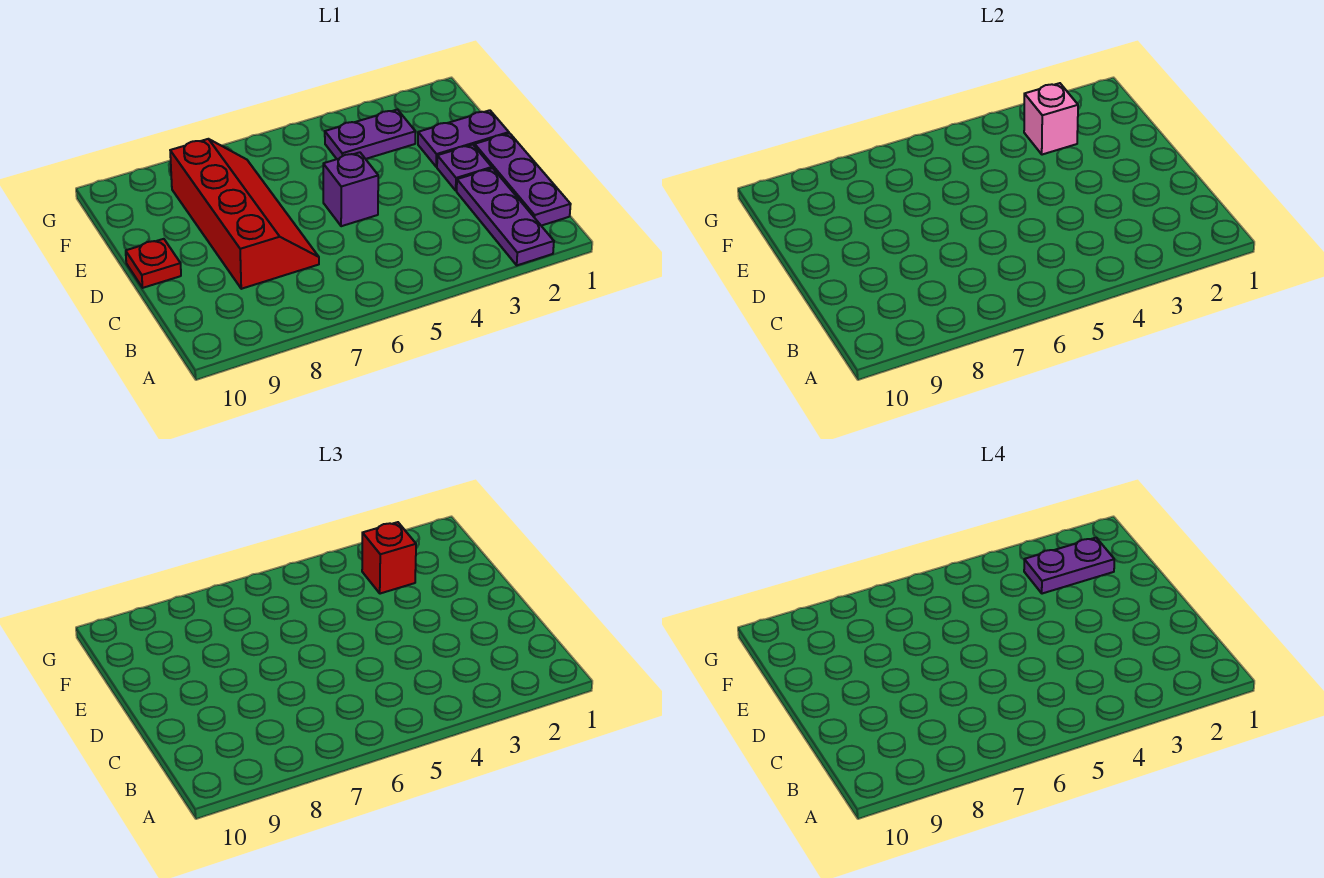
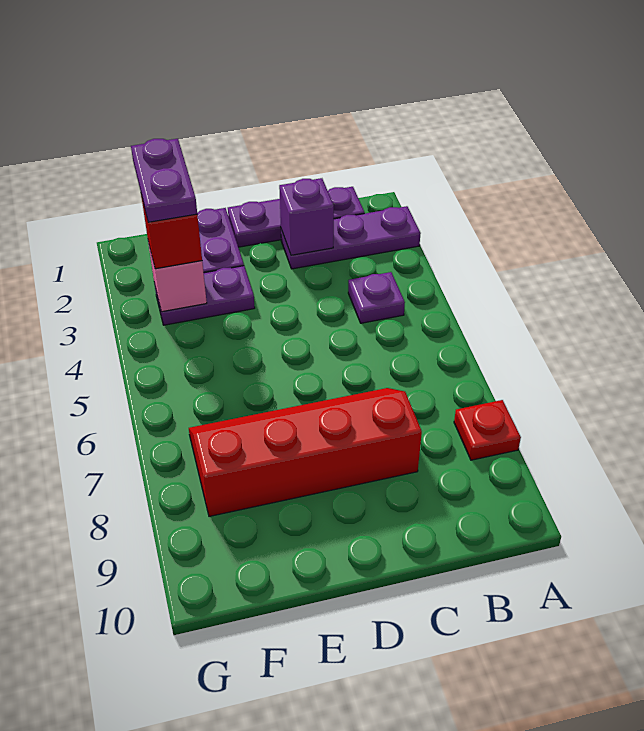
purple 1x1 plate [437,145,492,191] -> purple 1x1 plate moved to [348,272,405,323]
purple 1x1 brick [323,152,378,226] -> purple 1x1 brick moved to [279,178,334,255]
red 1x1 plate [126,239,181,288] -> red 1x1 plate moved to [454,400,521,460]
purple 1x2 plate [325,109,415,159] -> purple 1x2 plate turned to [155,266,255,325]

